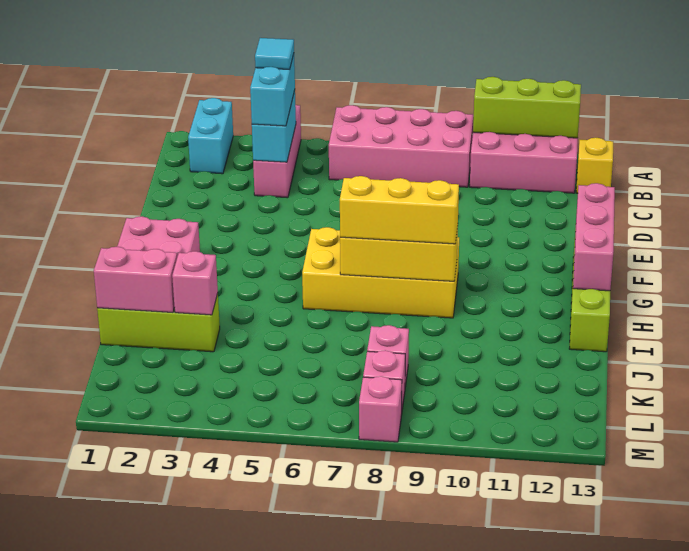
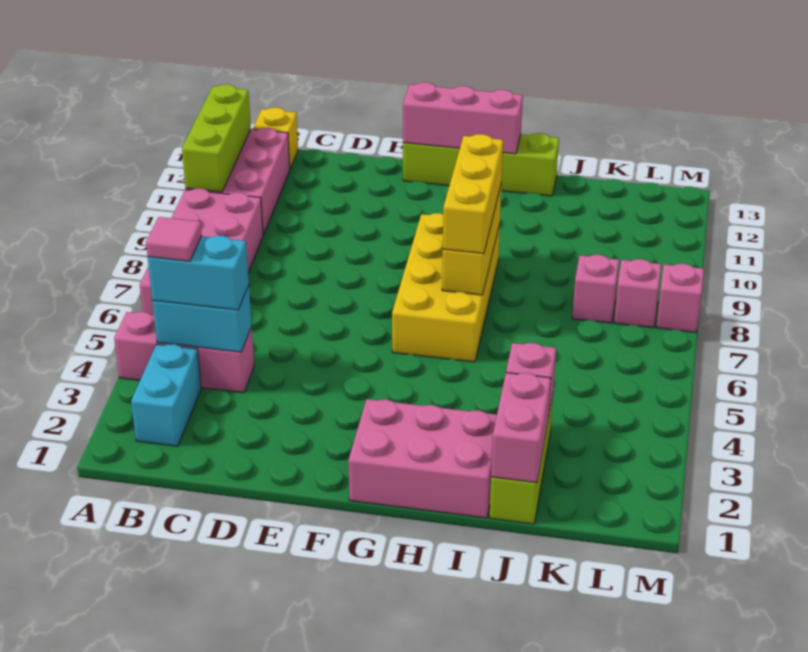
cyan 1x2 brick [188,98,233,174] -> cyan 1x2 brick turned to [131,344,201,446]
cyan 1x1 tile [255,38,294,69] -> pink 1x1 tile [146,217,202,261]

